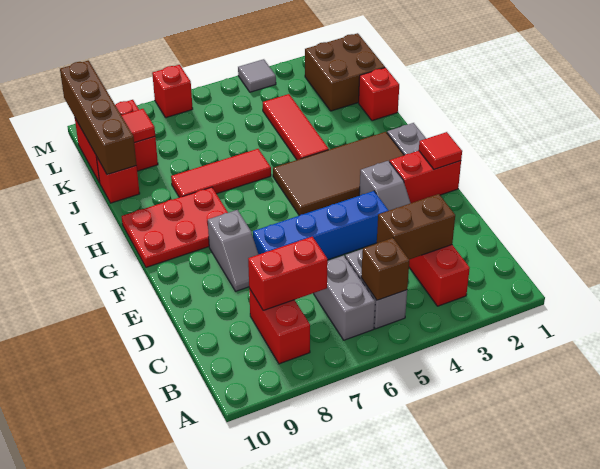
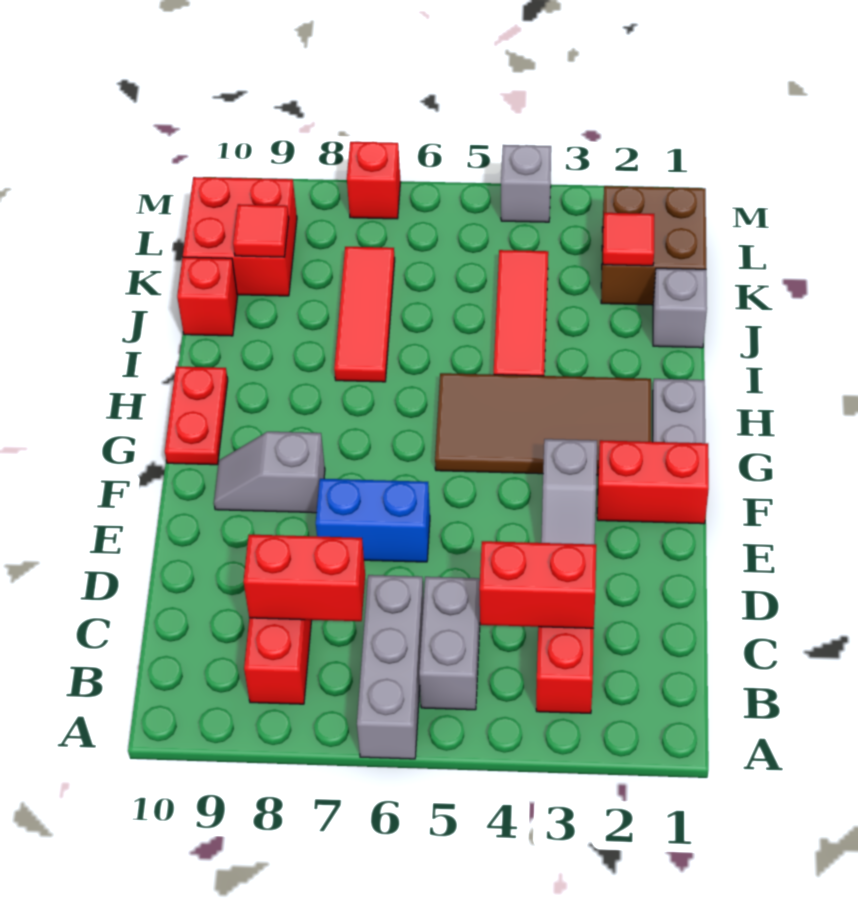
brown 1x1 brick [361,238,409,300] -> none
grey 1x2 brick [314,255,375,340] -> grey 1x3 brick [357,575,424,759]
brown 1x2 brick [377,194,455,259] -> red 1x2 brick [479,541,596,628]
blue 1x4 brick [253,191,389,260] -> blue 1x2 brick [316,479,430,562]
grey 1x2 slope [208,210,258,291] -> grey 1x2 slope turned to [214,432,325,513]
red 1x1 tile [419,132,462,169] -> red 1x1 tile moved to [603,213,654,266]
red 2x3 plate [122,187,228,267] -> red 1x2 plate [165,366,228,465]
red 1x3 tile [171,149,271,197] -> red 1x3 tile turned to [334,247,395,382]
red 1x1 brick [359,68,399,121] -> grey 1x1 brick [653,268,707,348]
brown 1x4 brick [60,60,136,175] -> none
grey 1x1 tile [238,59,276,92] -> grey 1x1 brick [501,145,551,222]

